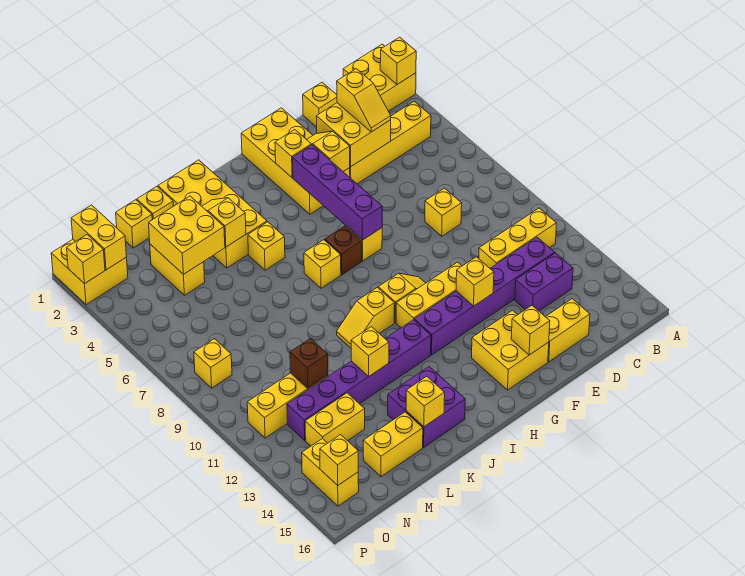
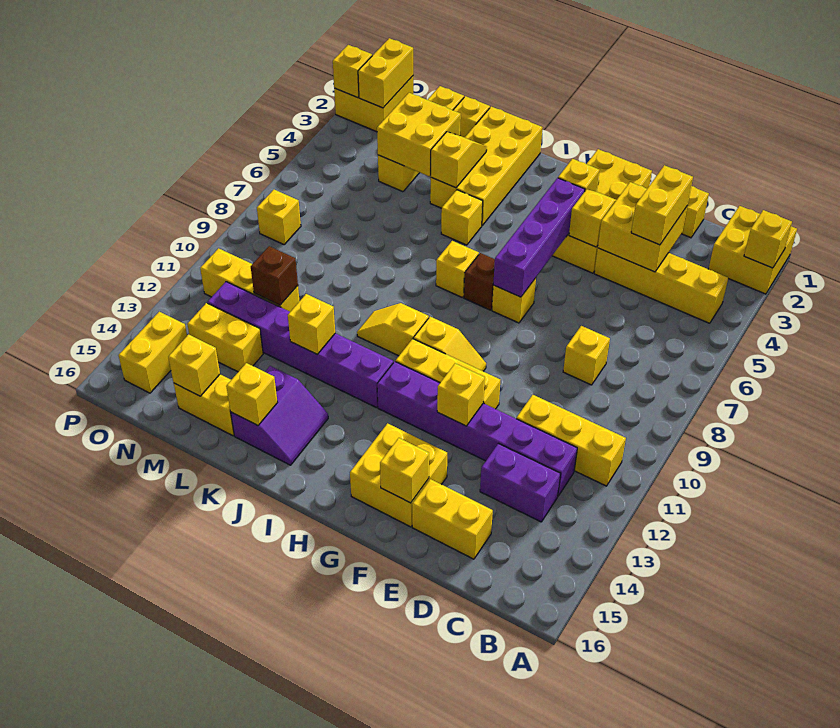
yellow 1x2 slope [337,69,391,132] -> yellow 1x2 brick [631,165,693,245]
purple 2x2 brick [388,367,465,447] -> purple 2x2 slope [231,366,328,465]
yellow 1x1 brick [320,435,358,485] -> yellow 1x1 brick moved to [168,335,220,396]

